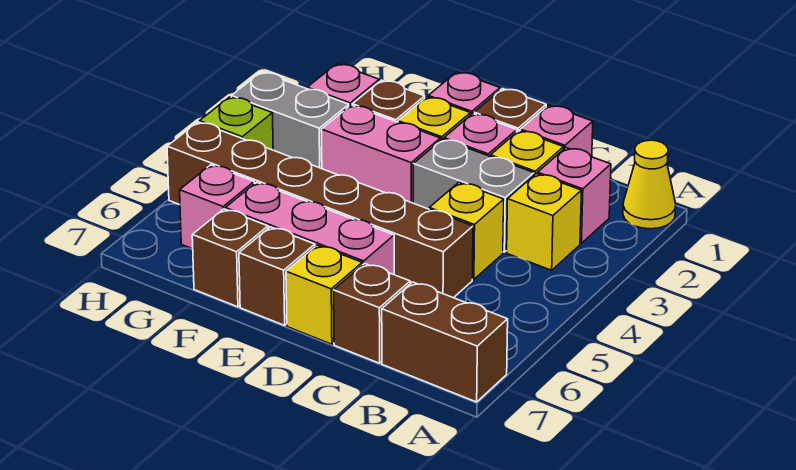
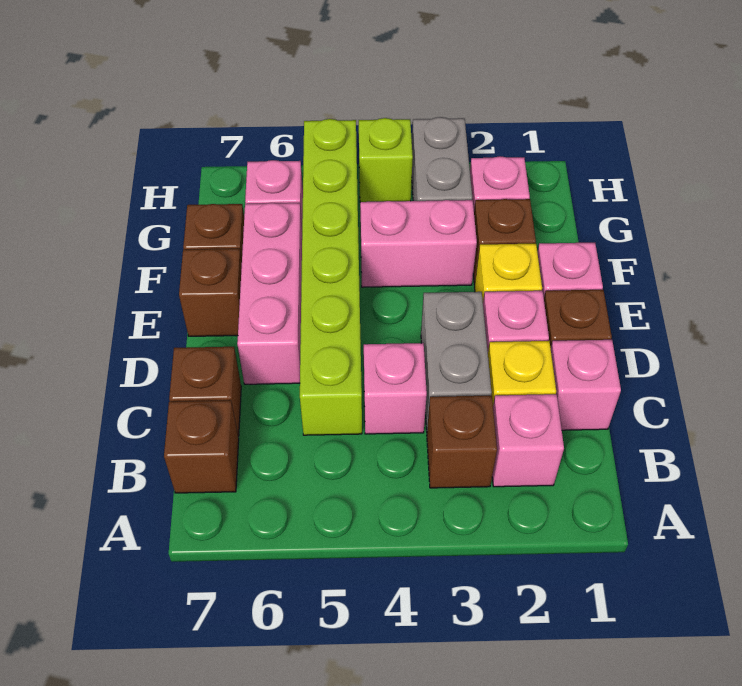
yellow 1x1 cone [623,140,676,229] -> none
brown 1x2 brick [382,282,508,402] -> brown 1x1 brick [164,400,239,493]
yellow 1x1 brick [507,174,581,270] -> brown 1x1 brick [427,396,497,488]
yellow 1x1 brick [429,182,504,279] -> pink 1x1 brick [364,343,427,434]
brown 1x6 brick [167,122,473,298] -> lime 1x6 brick [300,119,362,435]
yellow 1x1 brick [286,245,362,344] -> none
pink 1x2 brick [321,105,440,203] -> pink 1x2 brick turned to [360,200,477,287]

